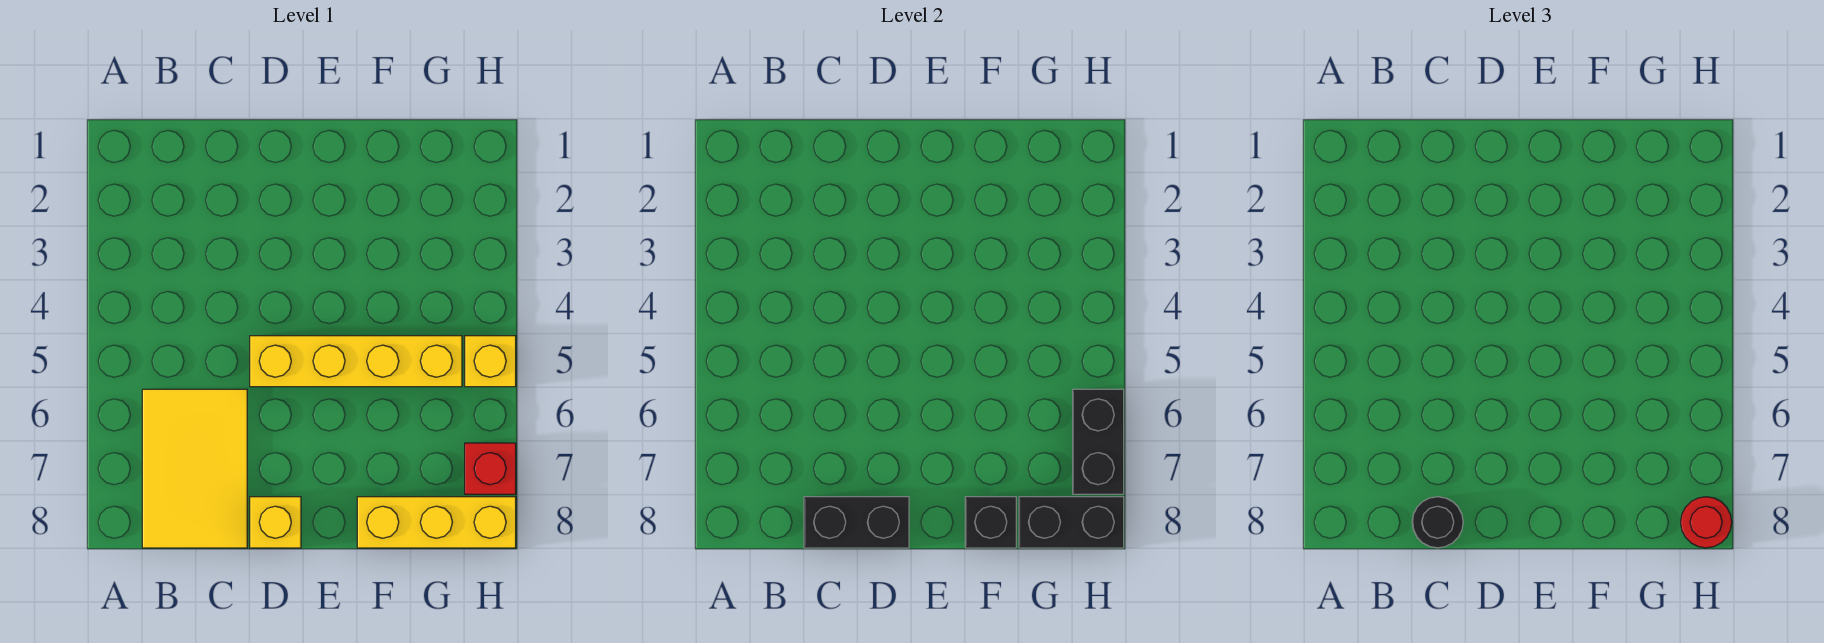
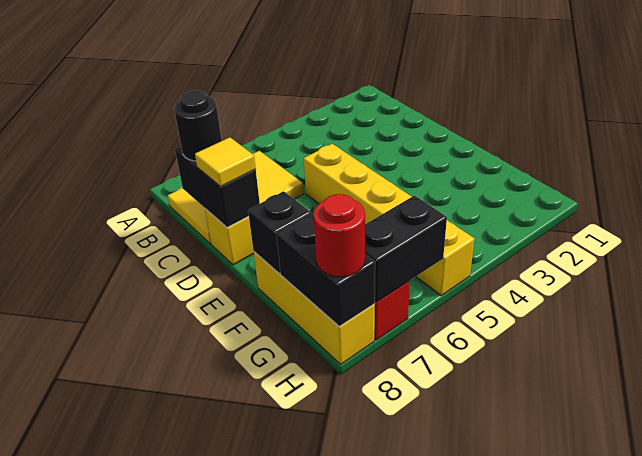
none -> yellow 1x1 tile [195,137,256,187]

